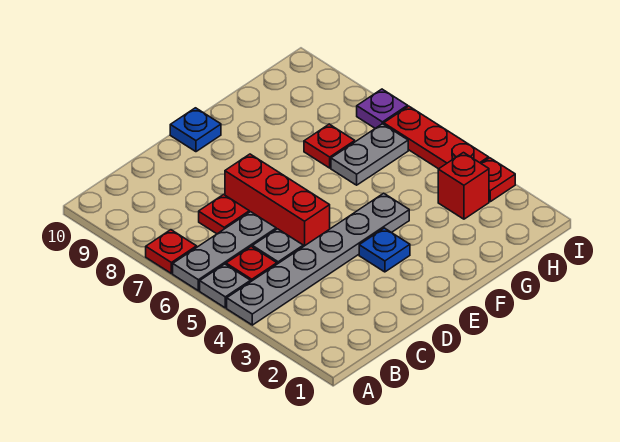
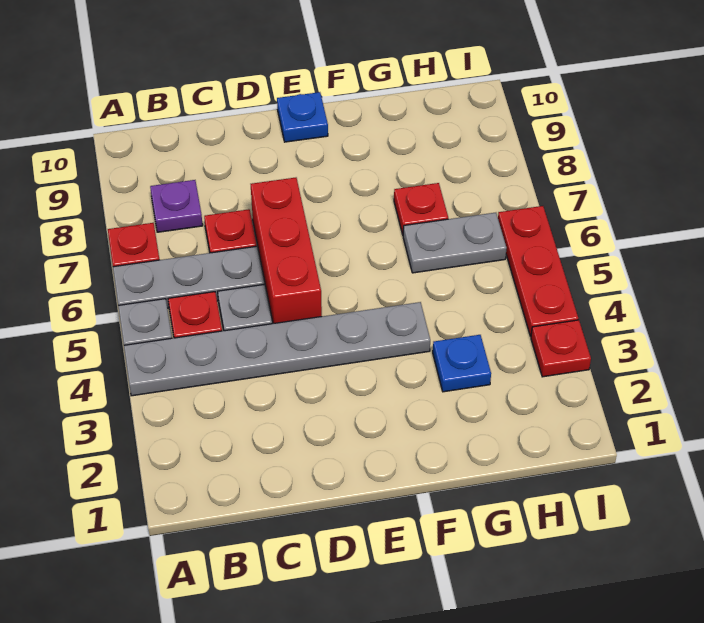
blue 1x1 plate [359,228,410,272] -> blue 1x1 plate moved to [433,335,491,392]
red 1x1 brick [438,153,489,219] -> none
purple 1x1 plate [357,89,408,128] -> purple 1x1 plate moved to [150,180,203,232]

